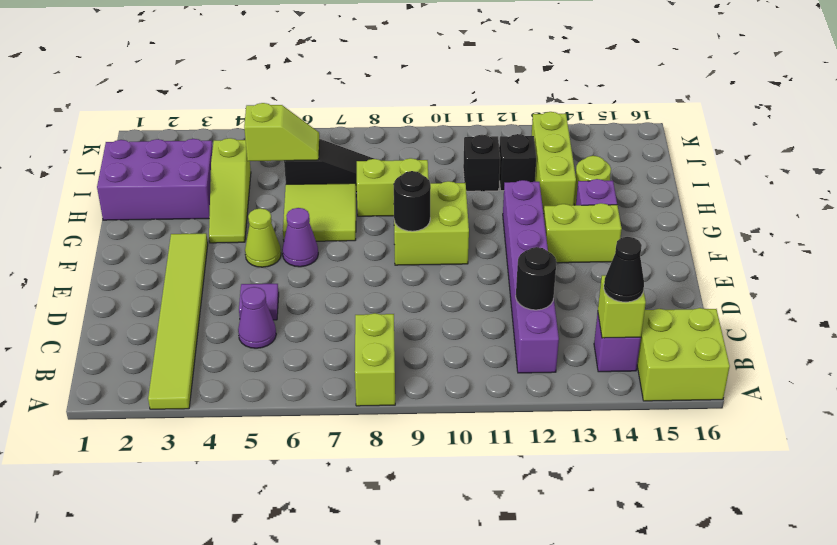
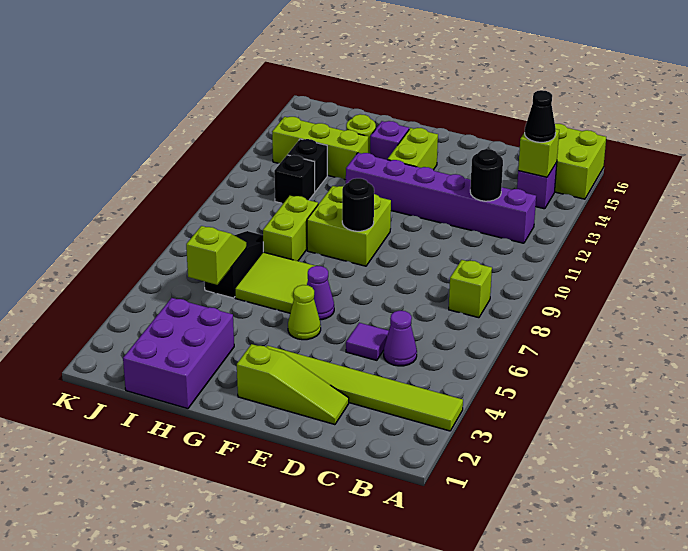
lime 1x2 brick [355,313,395,406] -> lime 1x1 brick [449,260,492,318]
lime 1x3 slope [209,138,251,243] -> lime 1x3 slope moved to [237,344,349,425]

